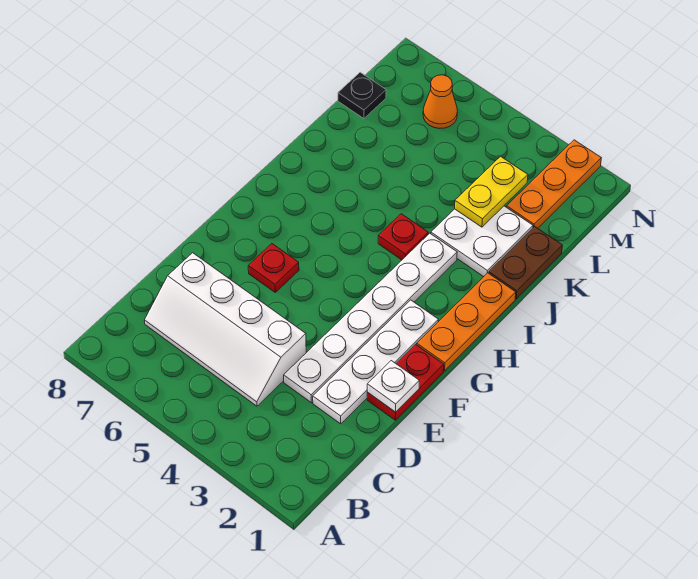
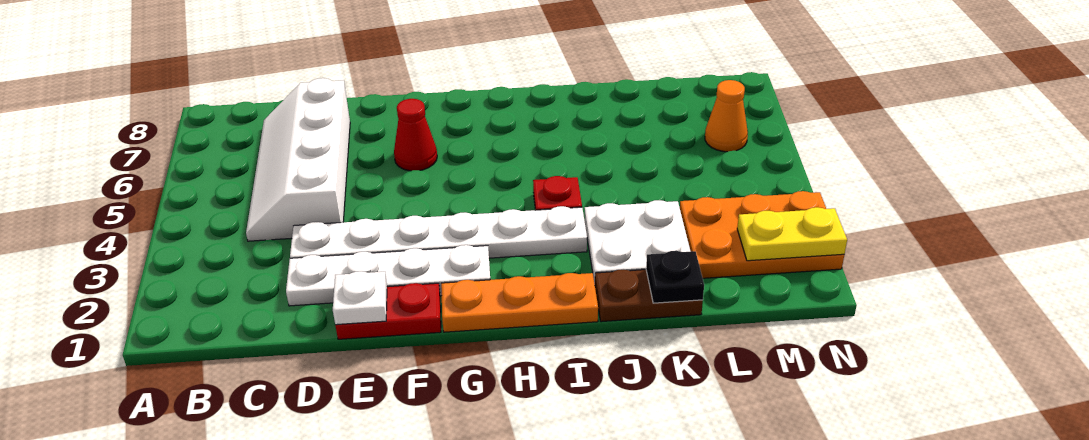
red 1x1 plate [248,244,299,292] -> red 1x1 cone [394,99,437,171]
yellow 1x2 plate [455,156,528,227] -> yellow 1x2 plate moved to [737,207,847,261]
orange 1x3 plate [507,140,601,228] -> orange 2x3 plate [680,191,844,278]
black 1x1 plate [338,72,386,118] -> black 1x1 plate moved to [646,251,704,303]

